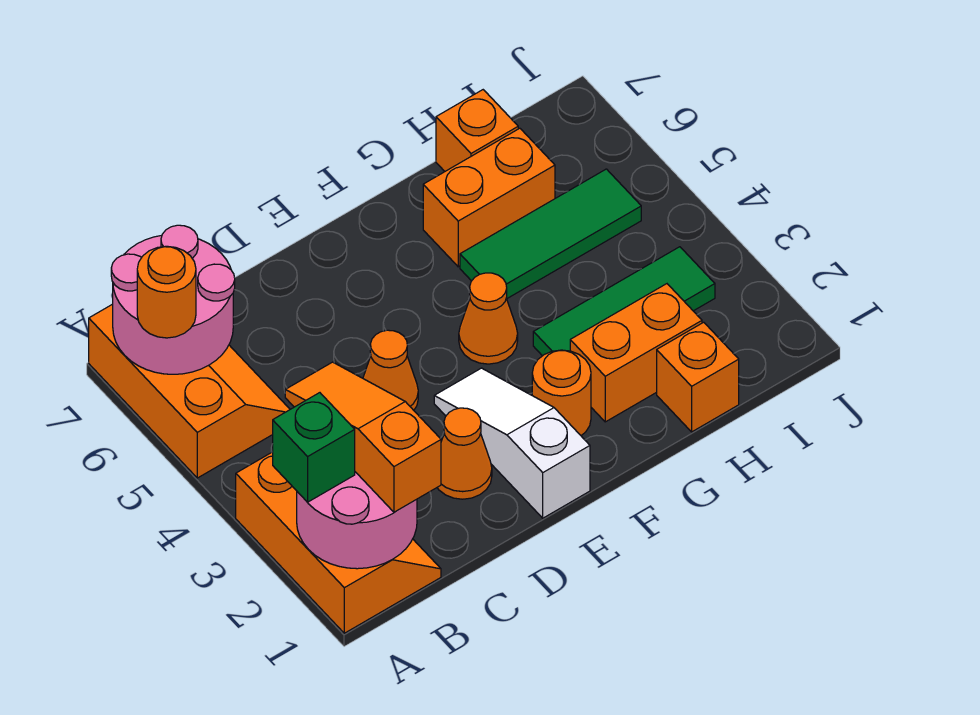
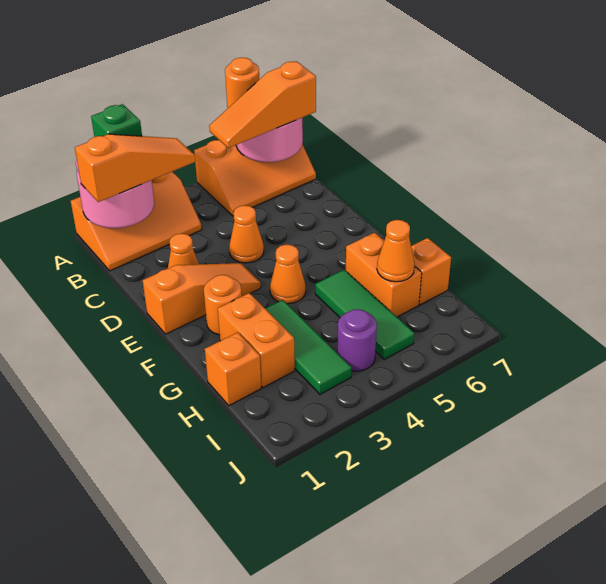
none -> orange 1x3 slope [209,61,316,148]
white 1x3 slope [434,368,590,518] -> orange 1x3 slope [143,263,261,334]
none -> orange 1x1 cone [377,220,414,282]
none -> purple 1x1 round brick [337,309,377,371]

